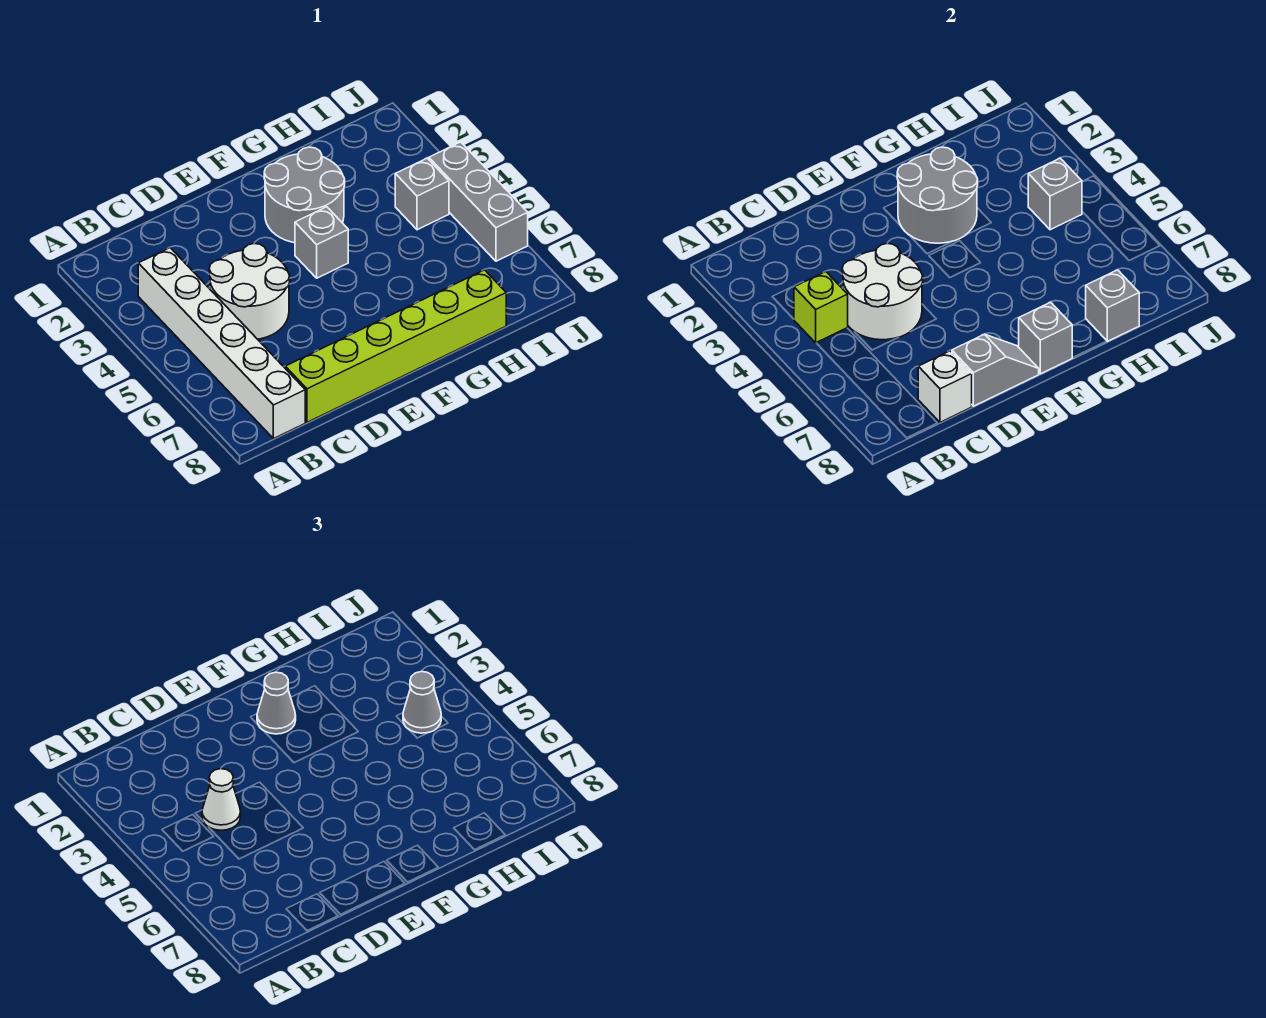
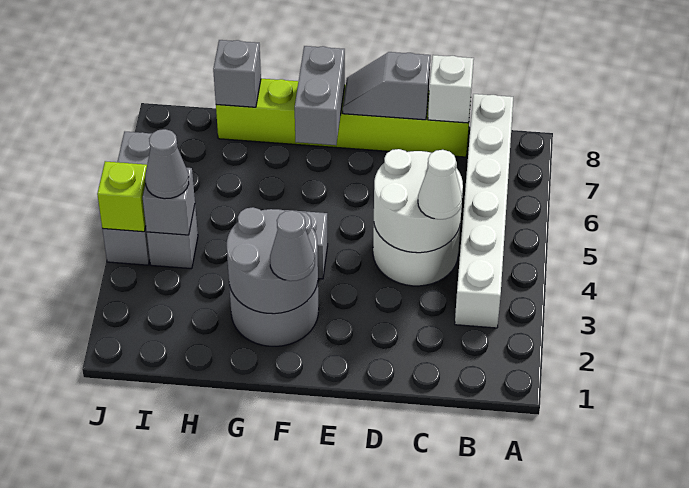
lime 1x1 brick [794,272,848,343] -> lime 1x1 brick moved to [97,161,147,232]
grey 1x1 brick [1019,302,1072,374] -> grey 1x2 brick [295,46,345,145]

